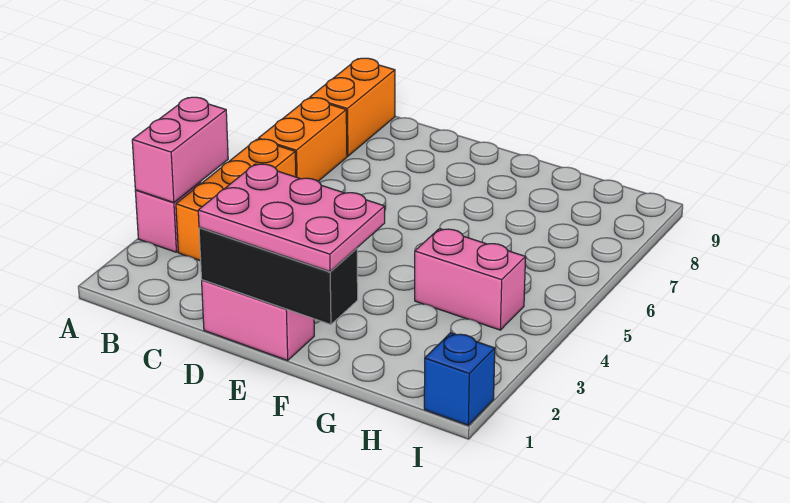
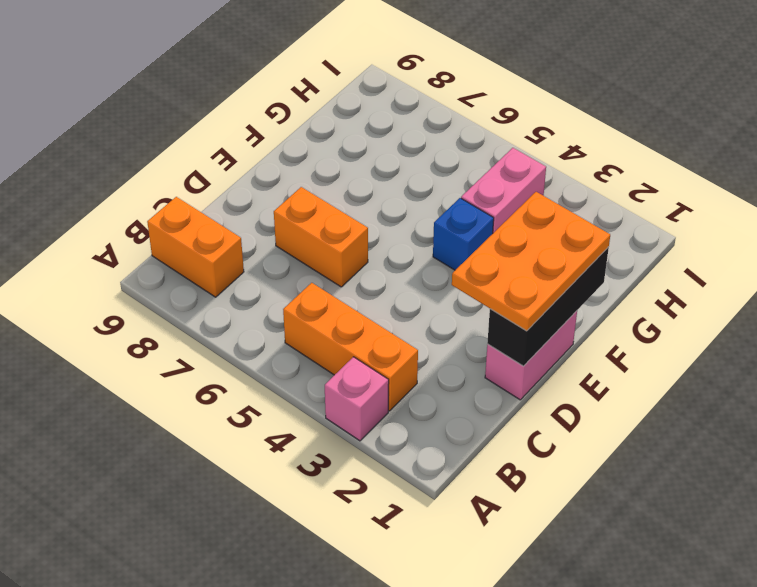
pink 1x2 brick [132,97,228,203] -> none
orange 1x2 brick [258,98,347,181] -> orange 1x2 brick moved to [274,187,368,287]
pink 2x3 plate [198,164,385,272] -> orange 2x3 plate [452,192,610,331]
blue 1x1 brick [424,333,495,425] -> blue 1x1 brick moved to [433,198,494,270]

